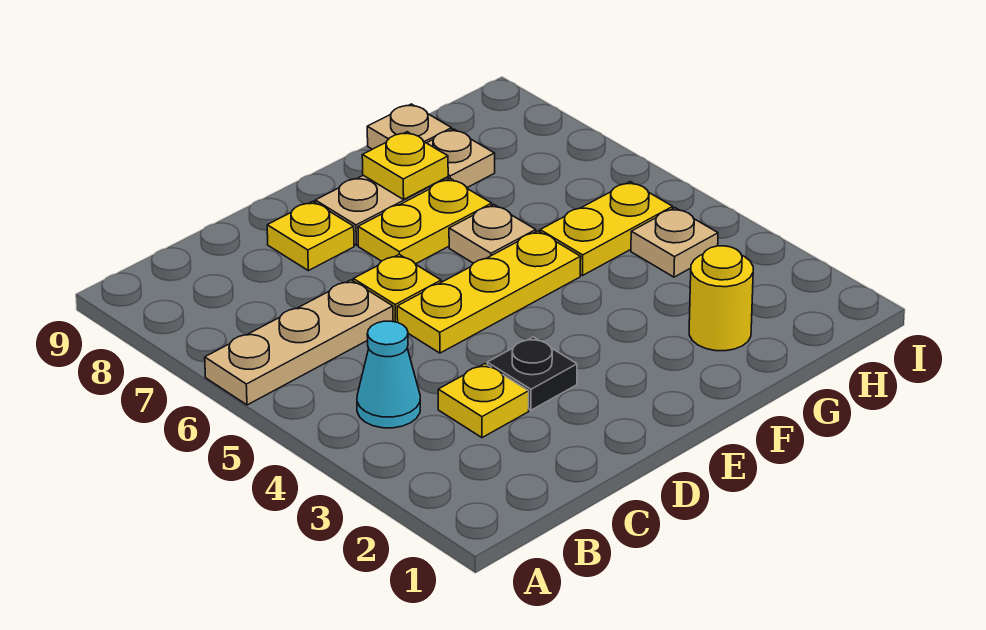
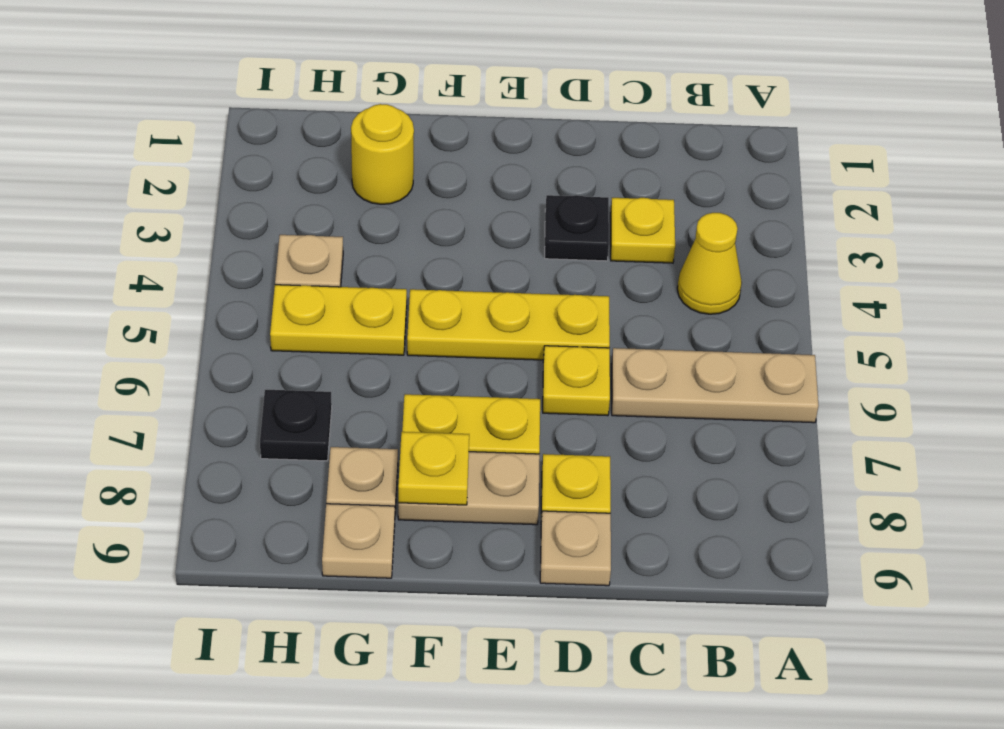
cyan 1x1 cone [357,321,420,428] -> yellow 1x1 cone [677,213,742,314]
tan 1x1 plate [449,205,536,263] -> tan 1x1 plate moved to [540,511,611,586]
none -> black 1x1 plate [260,390,332,461]

